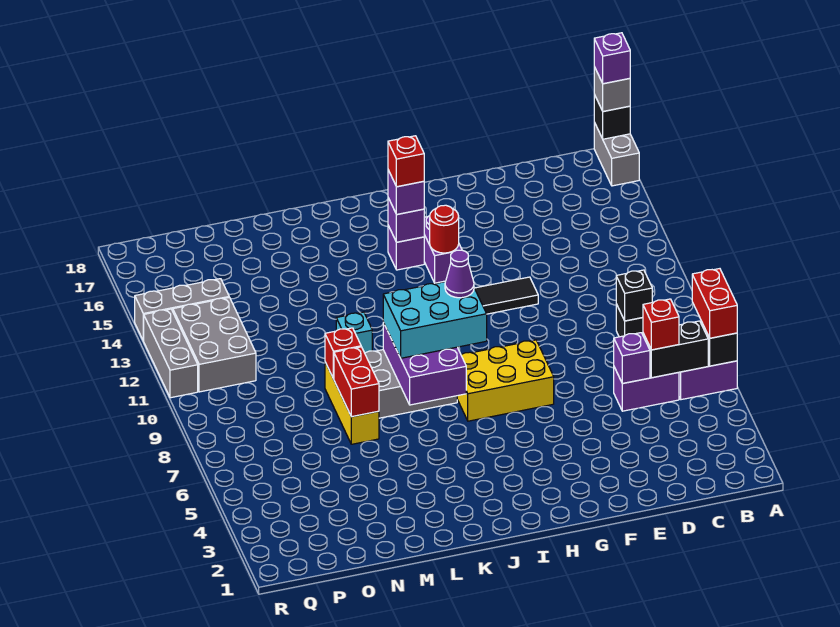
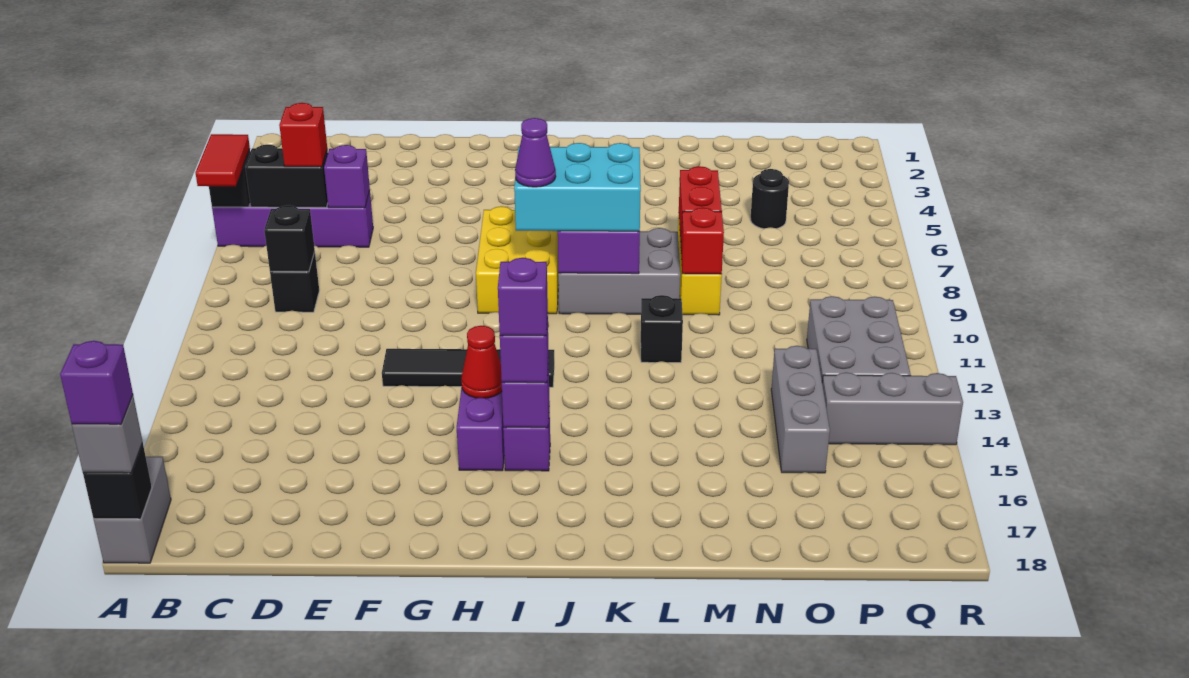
red 1x2 brick [692,269,737,338] -> red 1x2 tile [195,134,250,186]
yellow 2x3 brick [457,340,554,421] -> yellow 2x3 brick turned to [476,206,559,314]
red 1x1 round brick [430,205,459,253] -> red 1x1 cone [461,326,502,398]
red 1x1 brick [388,136,424,187] -> purple 1x1 brick [498,258,548,336]
cyan 1x1 brick [336,312,372,353] -> black 1x1 brick [641,295,683,363]
none -> black 1x1 round brick [750,169,789,229]
grey 1x3 brick [144,309,198,398] -> grey 1x3 brick moved to [771,346,830,473]

